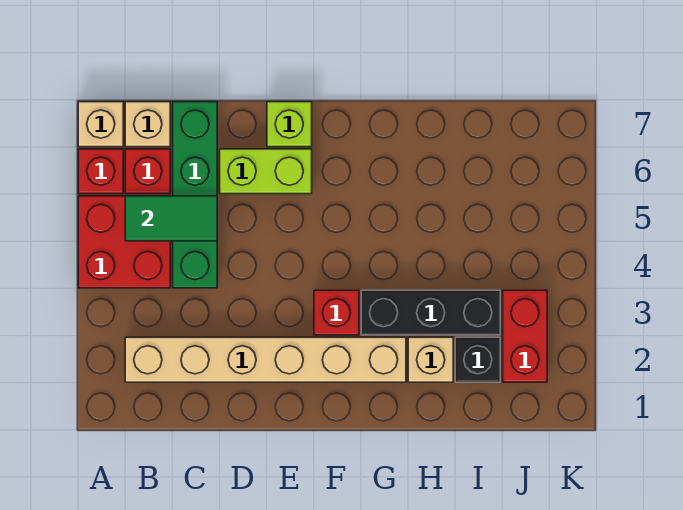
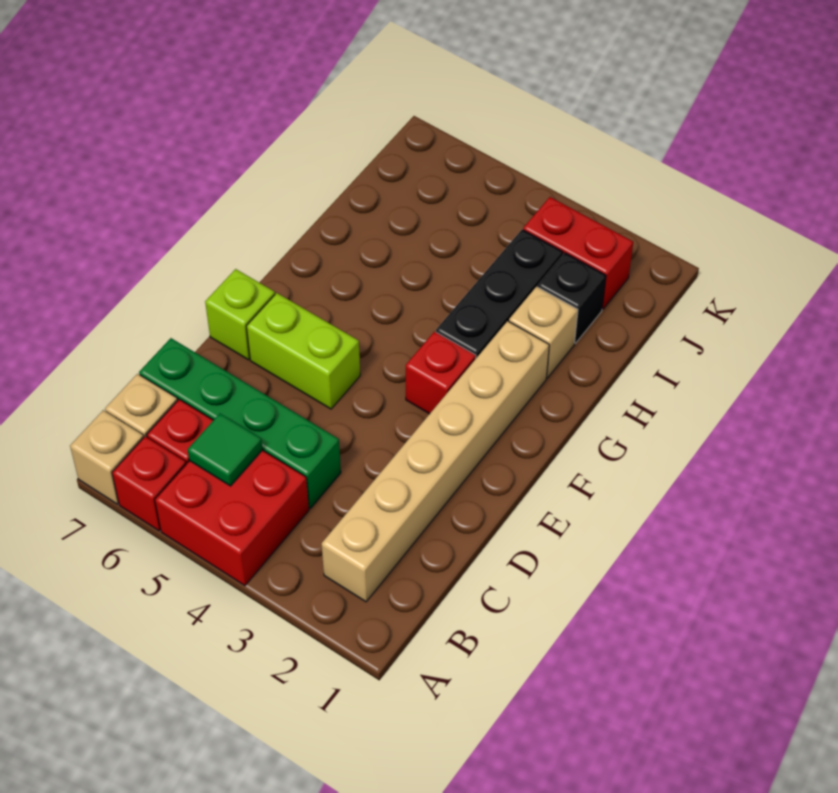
green 1x2 tile [125,196,217,241] -> green 1x1 tile [188,414,263,486]
lime 1x2 brick [220,149,312,194] -> lime 1x2 brick turned to [247,293,360,409]

